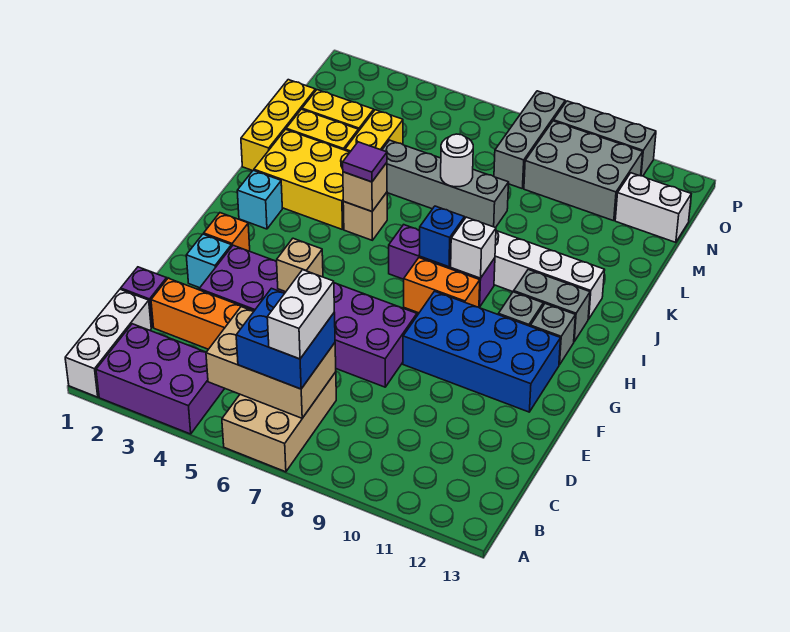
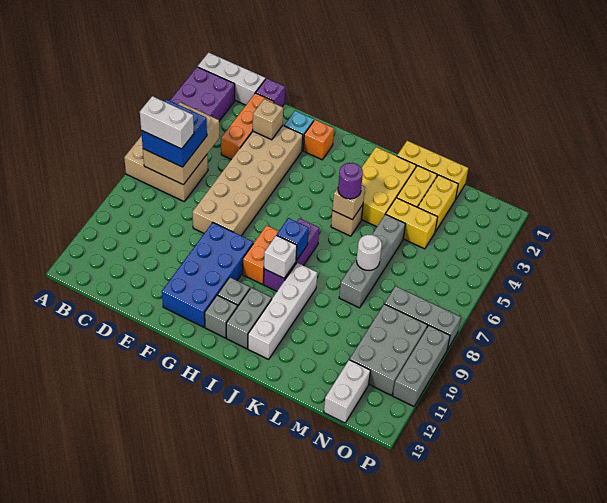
purple 2x6 brick [199,245,417,387] -> tan 2x6 brick [192,125,303,236]
tan 1x1 brick [277,238,323,292] -> tan 1x1 brick moved to [253,99,283,140]
cyan 1x1 brick [237,170,282,229] -> none
purple 1x1 tile [343,142,387,182] -> purple 1x1 round brick [338,163,363,199]

